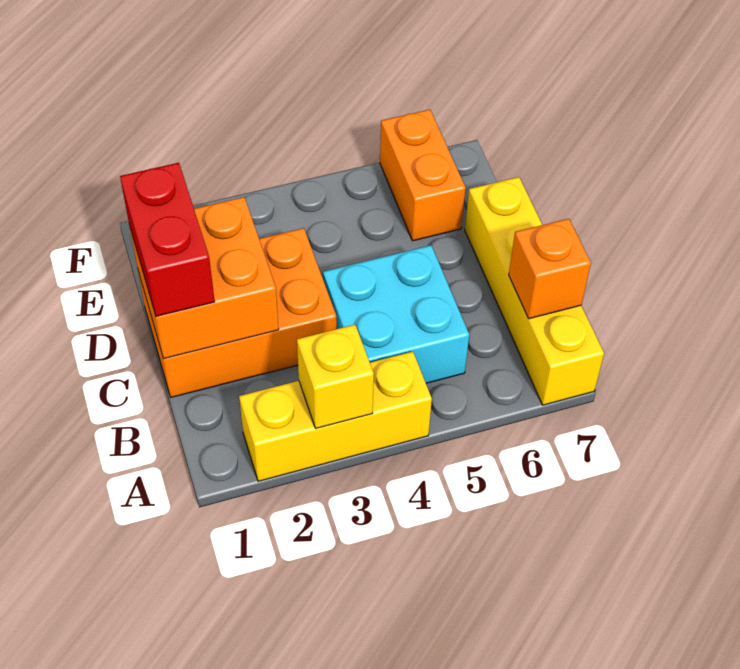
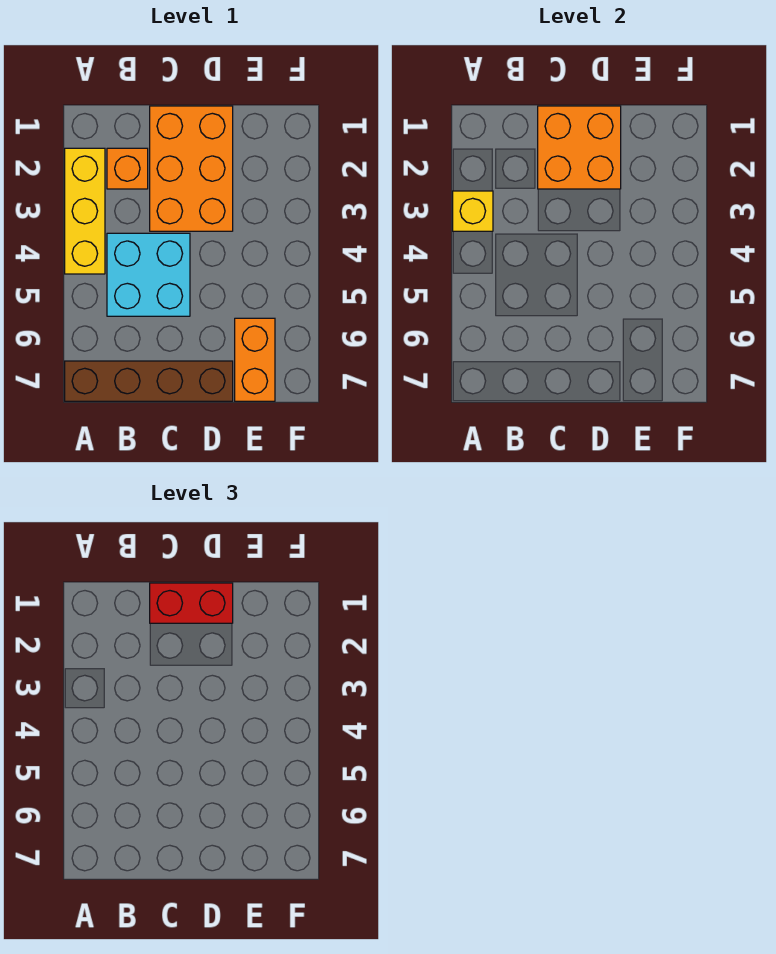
yellow 1x4 brick [465,177,604,405] -> brown 1x4 brick [65,361,233,401]
orange 1x1 brick [509,219,591,319] -> orange 1x1 brick moved to [107,148,148,189]
orange 1x2 brick [380,110,466,241] -> orange 1x2 brick turned to [235,318,275,401]

